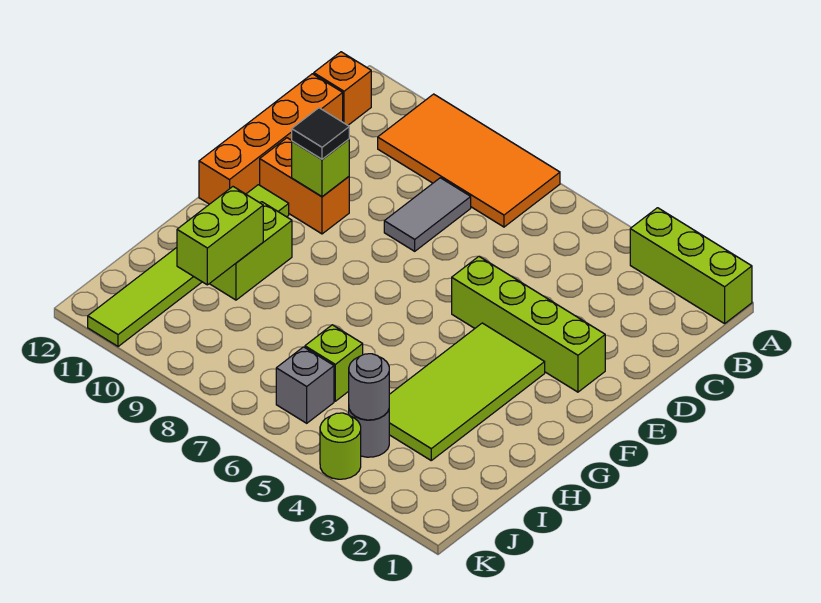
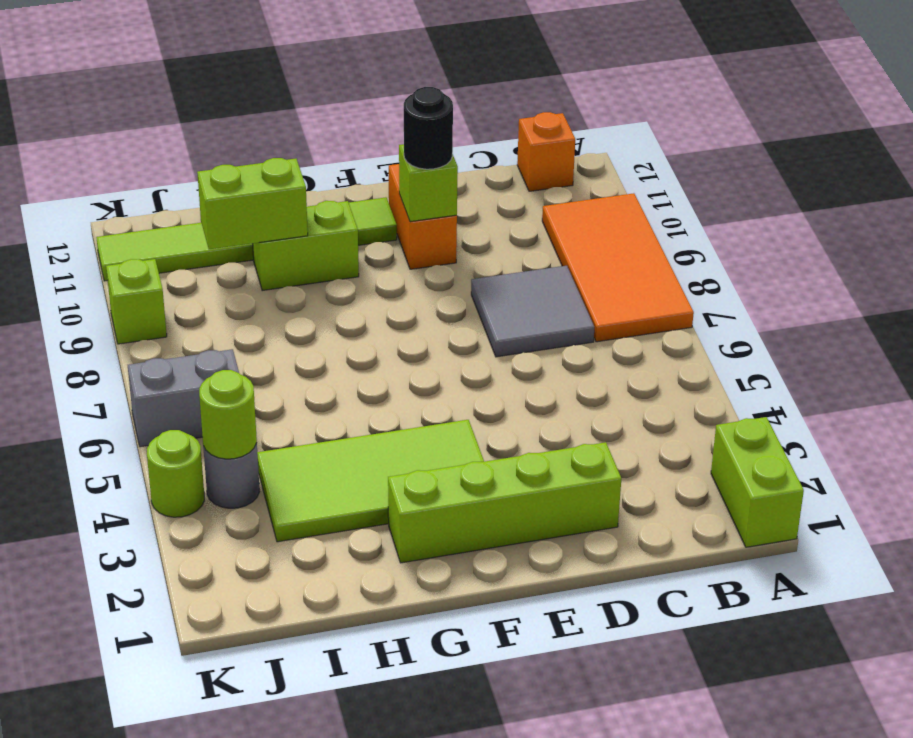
lime 1x3 brick [630,208,752,324] -> lime 1x2 brick [711,417,804,547]
grey 1x2 tile [384,178,471,251] -> grey 2x2 tile [471,266,594,357]
orange 1x4 brick [199,74,343,204] -> none
lime 1x4 brick [452,256,605,392] -> lime 1x4 brick turned to [388,442,621,563]
black 1x1 tile [292,108,349,159] -> black 1x1 round brick [404,87,453,169]
lime 1x1 brick [305,325,363,401] -> lime 1x1 brick moved to [106,259,167,344]
grey 1x1 round brick [349,354,389,420] -> lime 1x1 round brick [199,370,257,459]
grey 1x1 brick [276,347,334,423] -> grey 1x2 brick [128,349,239,447]

